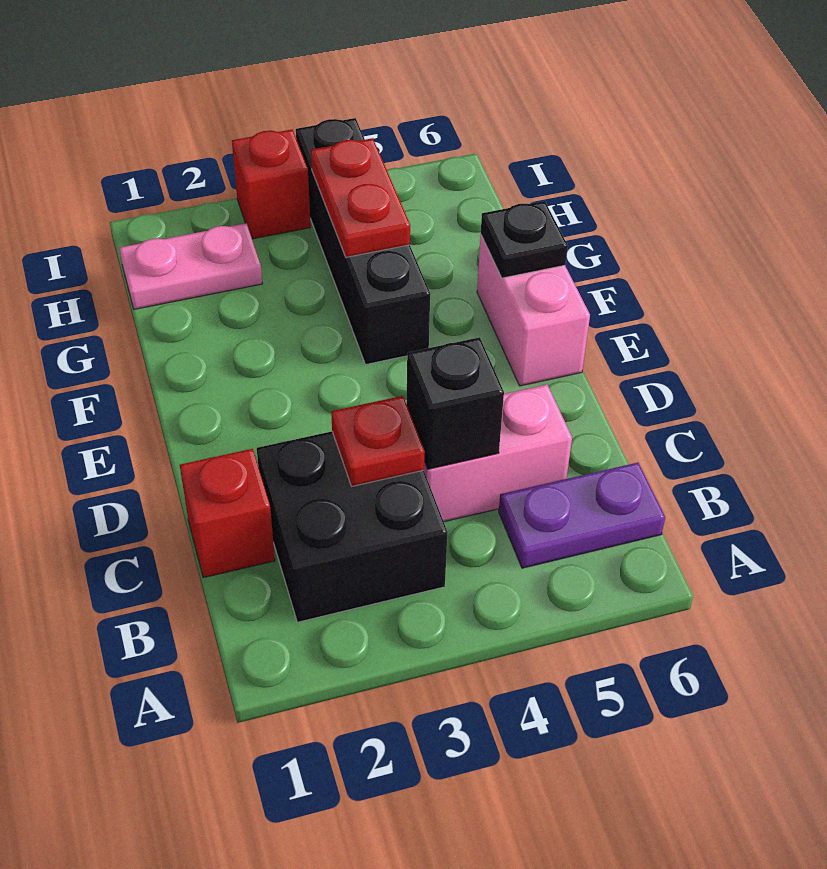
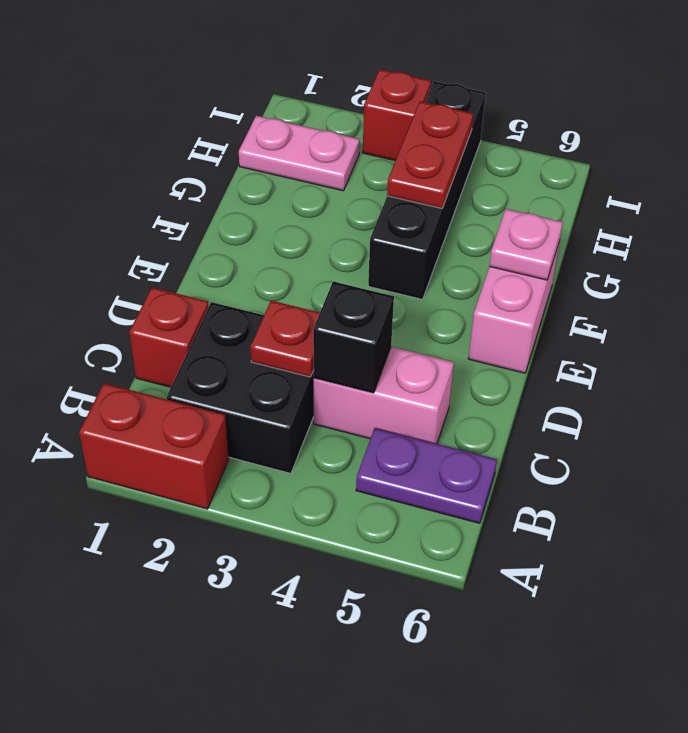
none -> red 1x2 brick [79,383,229,509]
black 1x1 plate [481,201,568,278] -> pink 1x1 plate [489,209,563,280]

